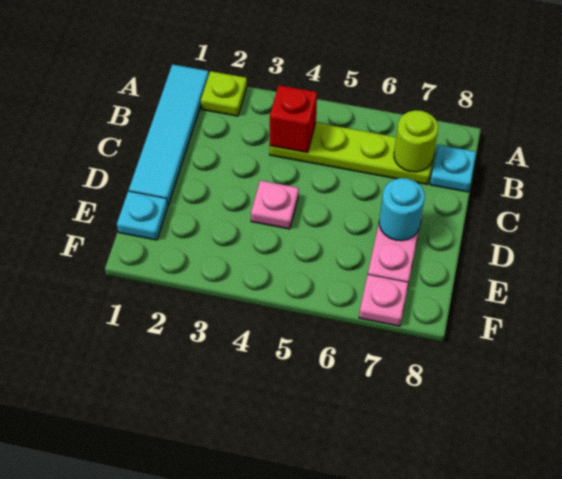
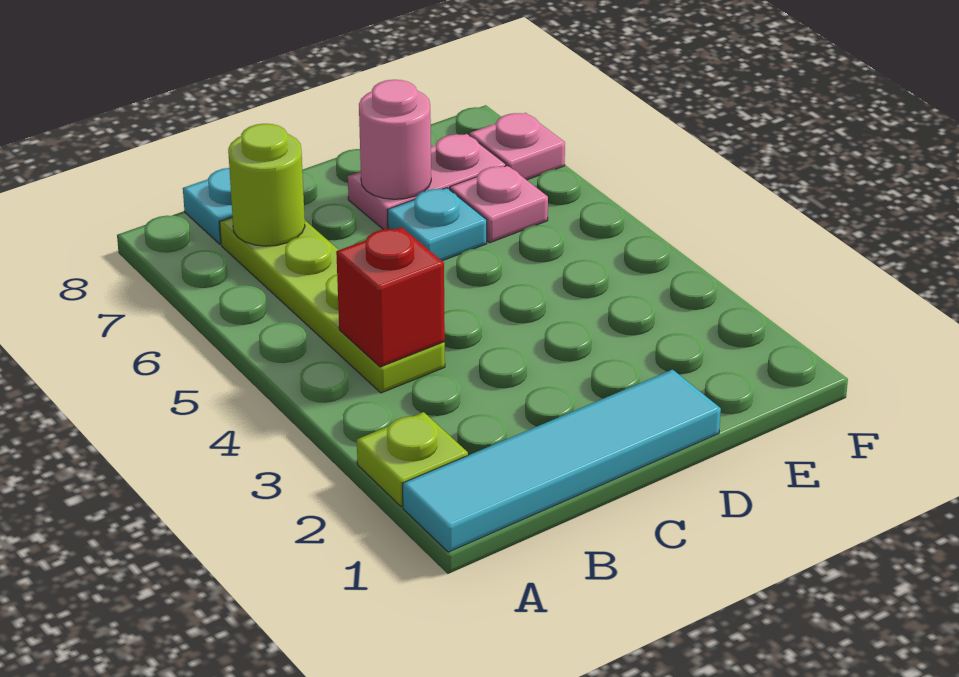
pink 1x1 plate [251,181,299,229] -> pink 1x1 plate moved to [450,166,548,243]
cyan 1x1 round brick [379,178,425,241] -> pink 1x1 round brick [359,80,431,199]
cyan 1x1 plate [117,191,168,240] -> cyan 1x1 plate moved to [388,188,487,261]

